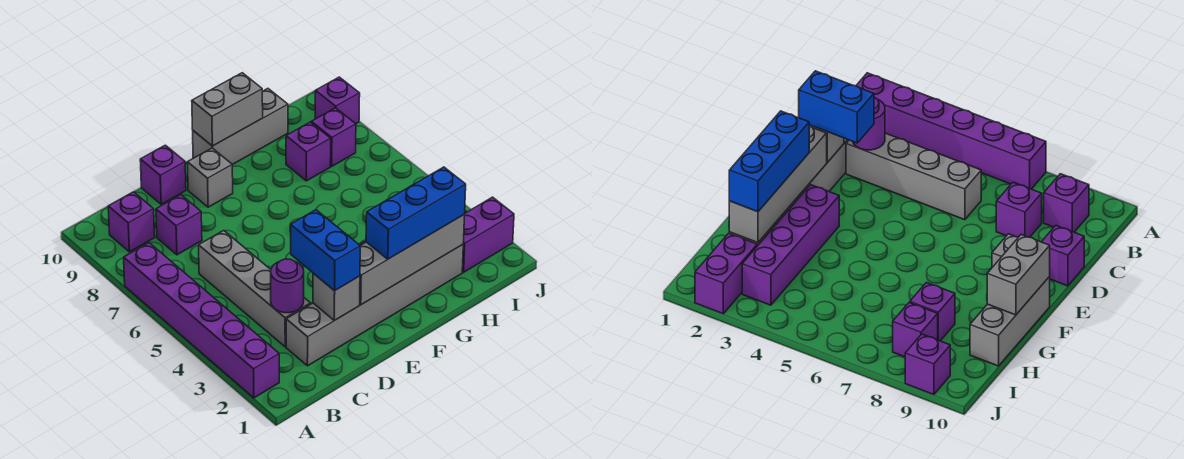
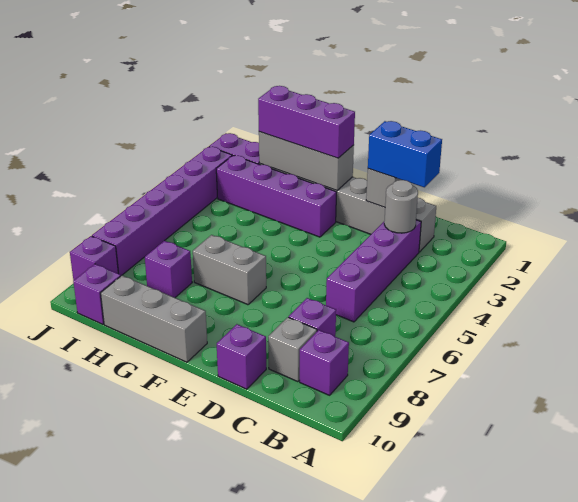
purple 1x6 brick [124,243,279,398] -> purple 1x6 brick moved to [92,147,232,276]
grey 1x4 brick [199,231,311,347] -> purple 1x4 brick [326,220,421,322]
purple 1x1 round brick [271,259,304,313] -> grey 1x1 round brick [384,180,418,233]
blue 1x2 brick [291,210,360,291] -> blue 1x2 brick turned to [368,121,442,187]
grey 1x4 brick [360,215,465,305] -> grey 1x3 brick [259,132,354,190]
grey 1x1 brick [187,148,233,207] -> grey 1x1 brick moved to [268,317,317,382]
blue 1x3 brick [366,167,466,259] -> purple 1x3 brick [258,86,355,158]
grey 1x2 brick [192,73,263,146] -> grey 1x2 brick moved to [193,235,266,305]
purple 1x1 brick [311,108,356,166] -> purple 1x1 brick moved to [73,264,121,324]

